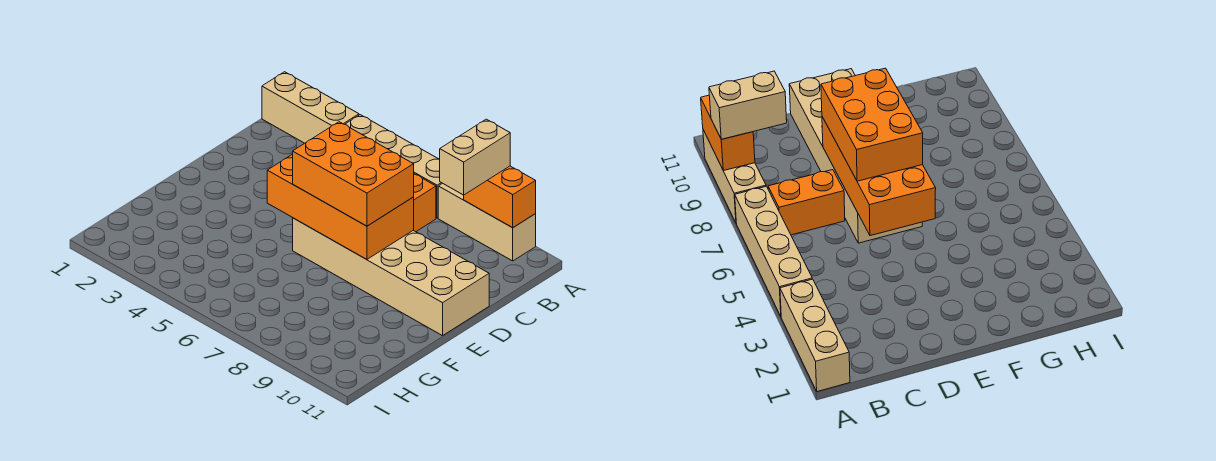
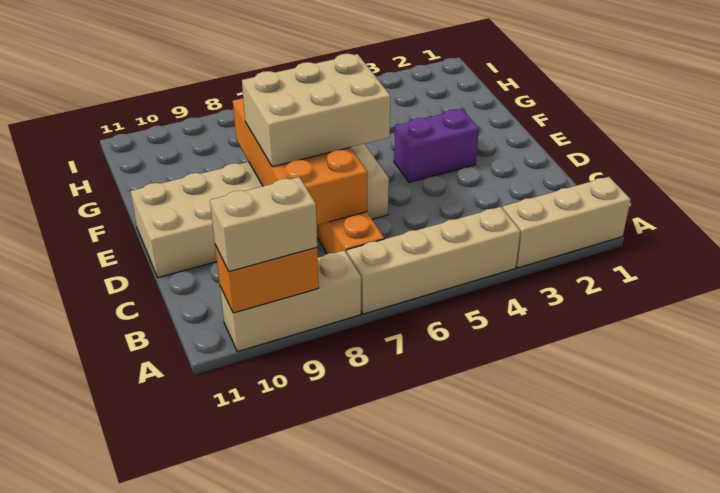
tan 1x2 brick [439,119,510,195] -> tan 1x2 brick turned to [210,177,317,271]
orange 2x4 brick [267,154,414,259] -> orange 2x4 brick turned to [233,98,367,225]
orange 2x3 brick [293,122,414,226] -> tan 2x3 brick [242,54,390,167]
none -> purple 1x2 brick [394,109,479,182]

